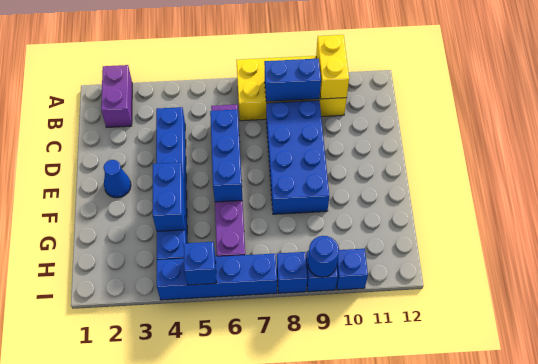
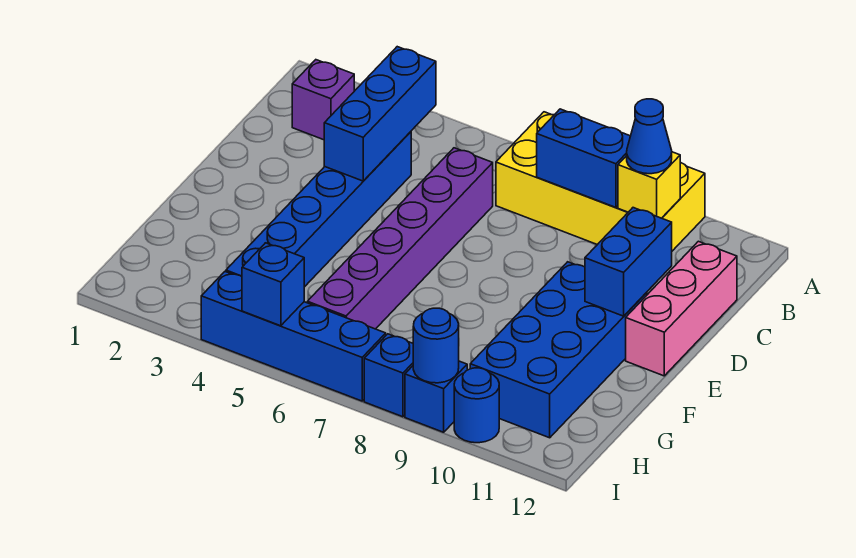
purple 1x2 brick [101,65,132,127] -> purple 1x1 brick [292,60,354,140]
yellow 1x2 brick [316,35,349,99] -> yellow 1x1 brick [618,152,680,218]
blue 2x4 brick [266,100,329,214] -> blue 2x4 brick moved to [470,262,647,438]
none -> pink 1x3 brick [626,241,737,376]
blue 1x3 brick [210,110,242,202] -> blue 1x3 brick moved to [324,47,436,181]
blue 1x1 cone [103,160,131,198] -> blue 1x1 cone moved to [627,99,672,174]
blue 1x2 brick [153,162,185,231] -> blue 1x2 brick moved to [585,208,672,316]
blue 1x1 brick [336,249,368,290] -> blue 1x1 round brick [454,368,499,443]

